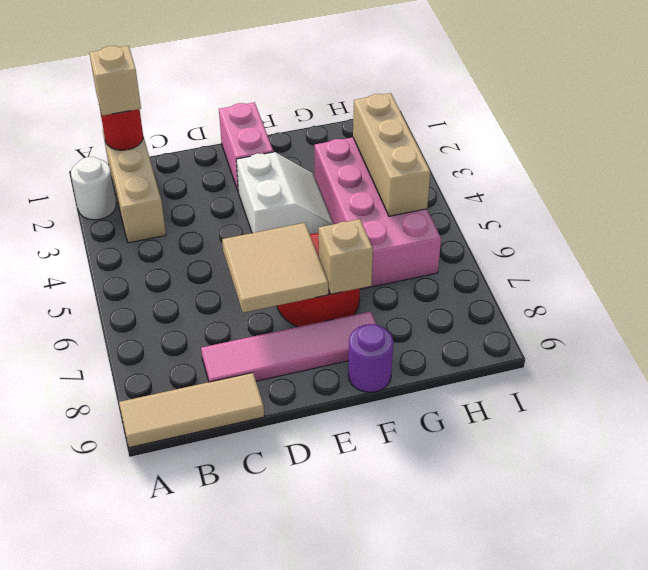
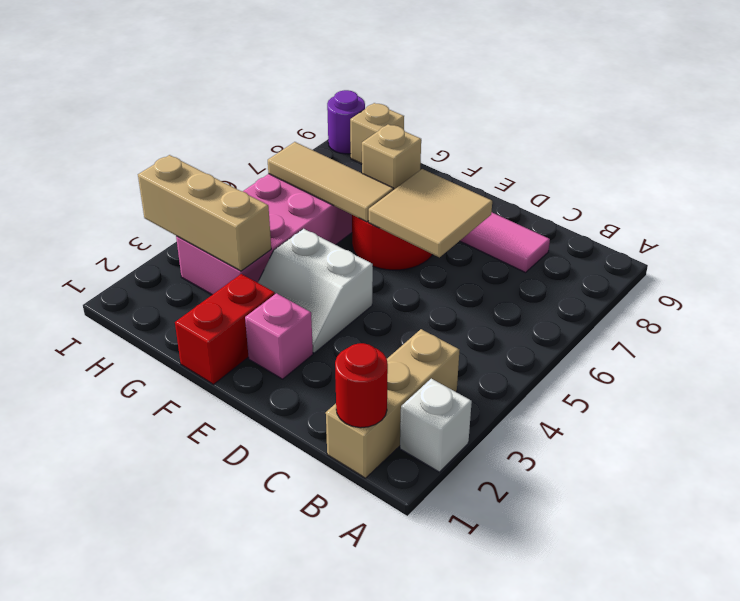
white 1x1 round brick [71,157,116,220] -> white 1x1 brick [400,379,472,472]
tan 1x3 tile [119,373,264,448] -> tan 1x3 tile moved to [268,142,394,222]
tan 1x1 brick [89,46,141,116] -> tan 1x1 brick moved to [350,103,404,164]
pink 1x2 brick [219,102,273,193] -> pink 1x1 brick [245,293,313,379]
white 2x2 slope [236,152,333,234] -> white 2x2 slope turned to [258,229,373,353]
none -> red 1x2 brick [175,274,275,384]
purple 1x1 round brick [348,324,393,392] -> purple 1x1 round brick moved to [327,90,365,154]
tan 1x3 brick [353,93,430,216] -> tan 1x3 brick turned to [138,155,271,271]

